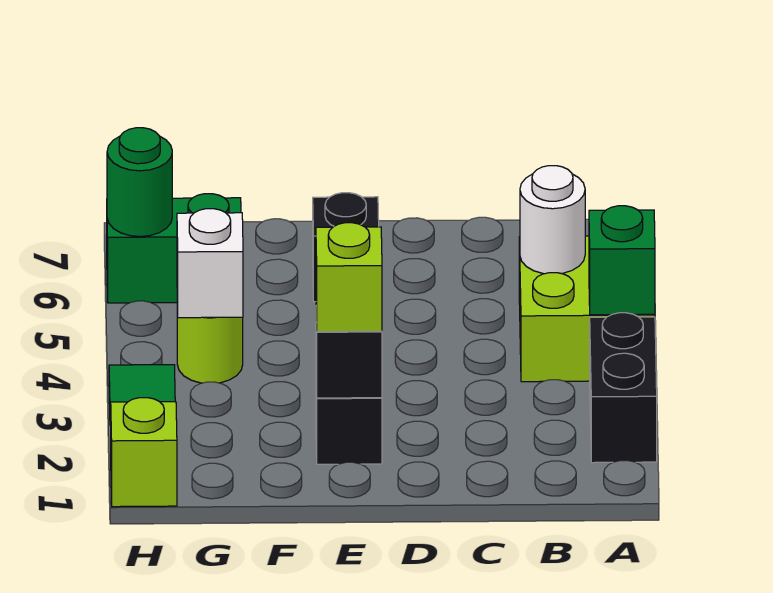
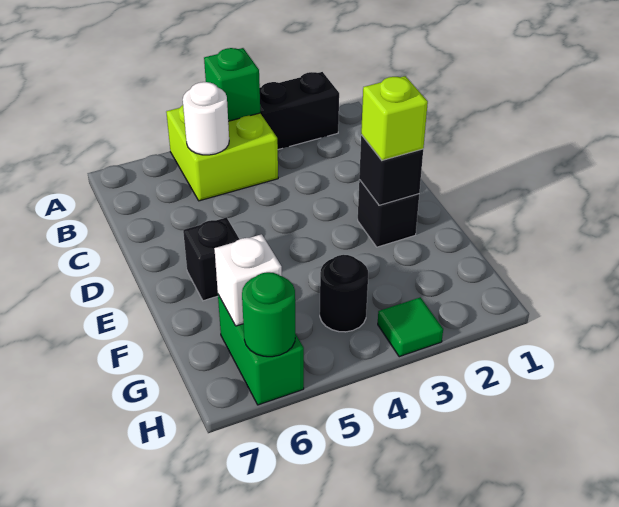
lime 1x1 round brick [177,304,243,383] -> black 1x1 round brick [320,255,368,332]
white 1x1 brick [177,209,243,318] -> white 1x1 brick moved to [214,234,282,326]
lime 1x1 brick [111,398,177,507] -> none

